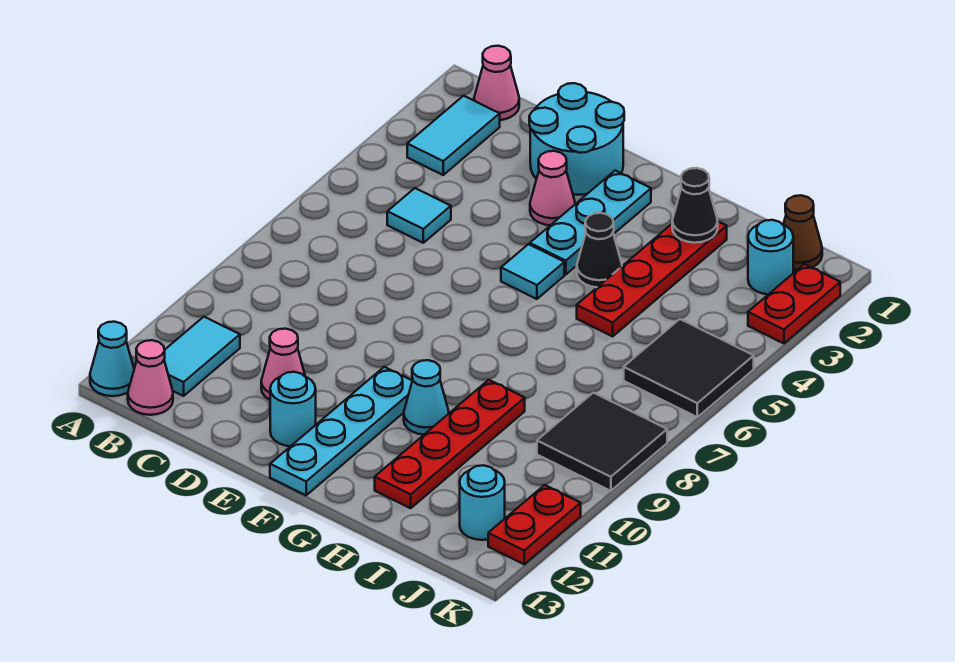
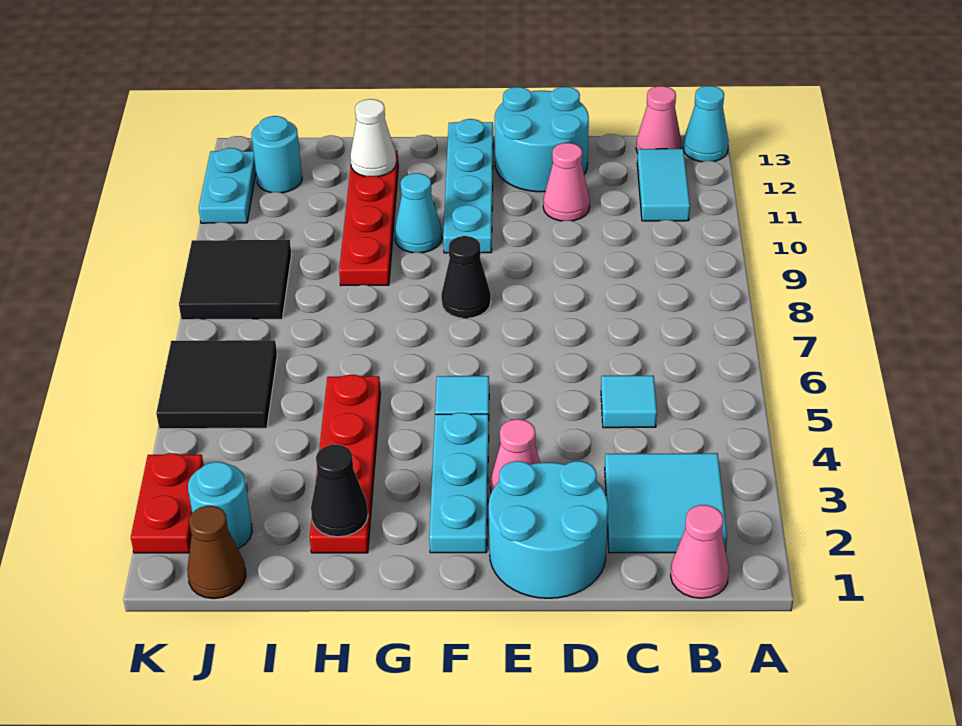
cyan 1x2 tile [407,96,500,175] -> cyan 2x2 tile [605,453,727,553]
cyan 1x1 round brick [270,372,316,446] -> cyan 2x2 round brick [495,87,589,192]
black 1x1 cone [577,213,622,287] -> black 1x1 cone moved to [441,236,491,318]
none -> white 1x1 cone [350,99,396,177]
red 1x2 plate [488,485,581,564] -> cyan 1x2 plate [199,148,256,223]

